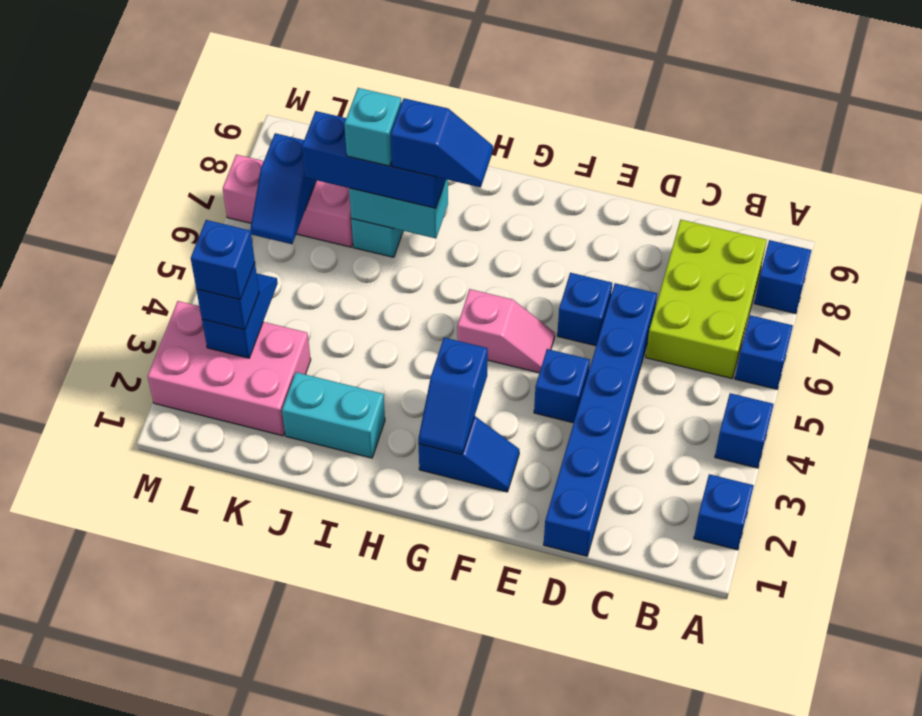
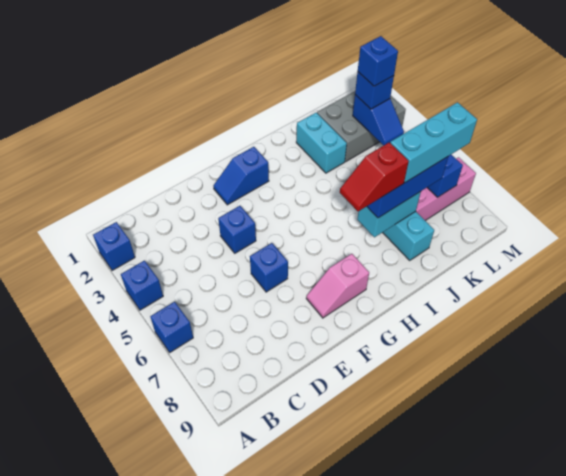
blue 1x1 brick [754,240,811,314] -> none
lime 2x3 brick [646,220,767,378] -> none
blue 1x6 brick [544,283,657,556] -> none
pink 1x2 slope [457,289,555,373] -> pink 1x2 slope moved to [306,254,369,318]
blue 1x2 slope [418,338,488,454] -> none
blue 1x2 slope [391,98,493,187] -> red 1x2 slope [340,142,409,212]
cyan 1x2 brick [282,372,385,458] -> cyan 1x2 brick turned to [296,113,347,173]
cyan 1x1 brick [344,88,402,166] -> cyan 1x3 brick [390,102,477,183]
pink 2x3 brick [148,301,311,436] -> grey 2x3 brick [317,91,406,161]

